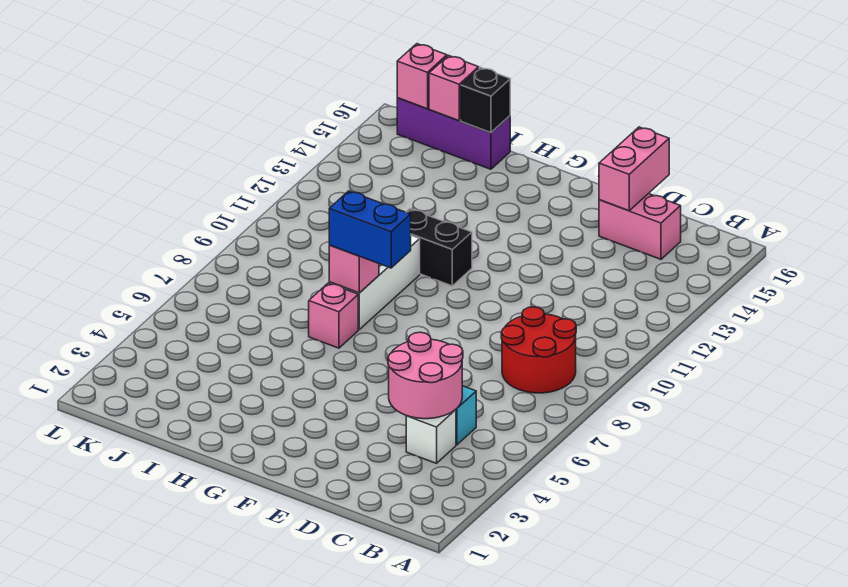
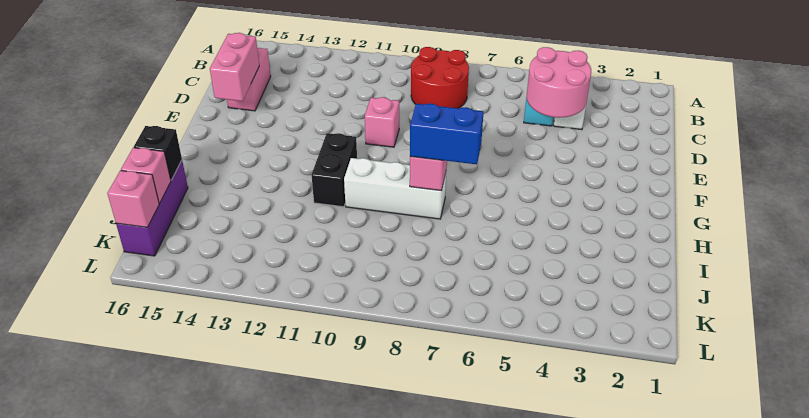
pink 1x2 brick [599,127,669,211] -> pink 1x2 brick turned to [210,33,259,101]
blue 1x2 brick [329,191,411,268] -> blue 1x2 brick turned to [410,103,484,164]
pink 1x1 brick [309,283,358,348] -> pink 1x1 brick moved to [365,97,399,147]

